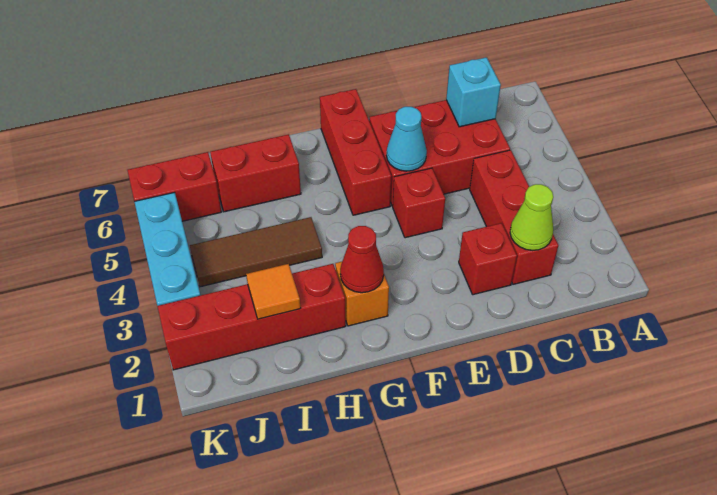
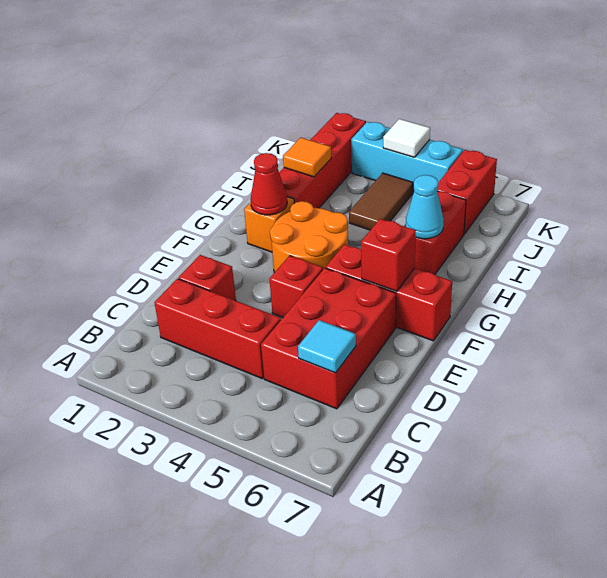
lime 1x1 cone [510,184,553,250] -> none
cyan 1x1 brick [446,57,501,127] -> cyan 1x1 tile [298,320,356,373]
cyan 1x1 cone [387,107,427,171] -> cyan 1x1 cone moved to [406,175,444,239]
none -> orange 2x2 round brick [270,201,348,273]
none -> red 1x1 brick [361,219,416,291]
brown 1x3 tile [190,217,322,287] -> brown 1x2 tile [349,173,413,230]
none -> white 1x1 tile [383,119,430,157]

